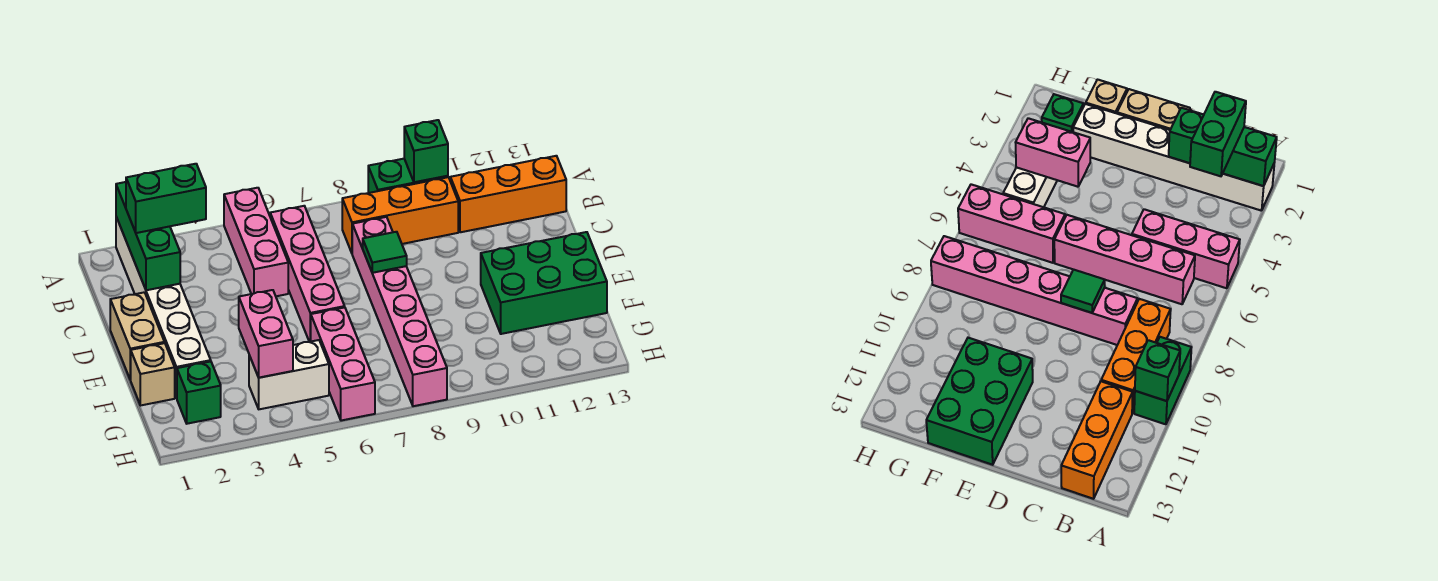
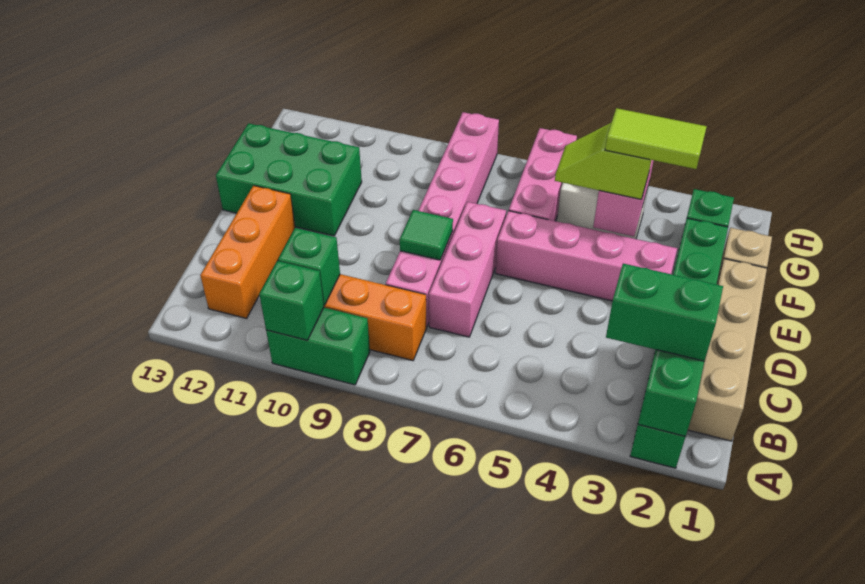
white 1x6 brick [116,217,211,398] -> green 1x6 brick [630,218,728,468]
pink 1x3 brick [224,188,288,296] -> pink 1x3 brick moved to [429,202,506,337]
pink 1x4 brick [270,206,345,342] -> pink 1x4 brick turned to [495,211,677,301]
none -> green 1x1 brick [278,228,340,305]
orange 1x3 brick [450,156,566,232] -> orange 1x3 brick turned to [200,186,295,318]
tan 1x2 brick [110,292,164,380] -> tan 1x4 brick [688,259,767,441]
none -> lime 1x2 tile [605,108,707,169]
none -> lime 1x2 slope [555,123,651,199]

